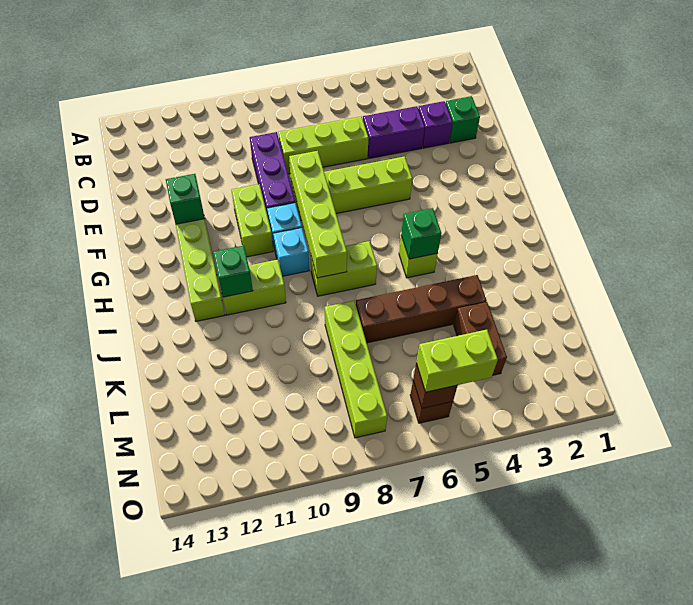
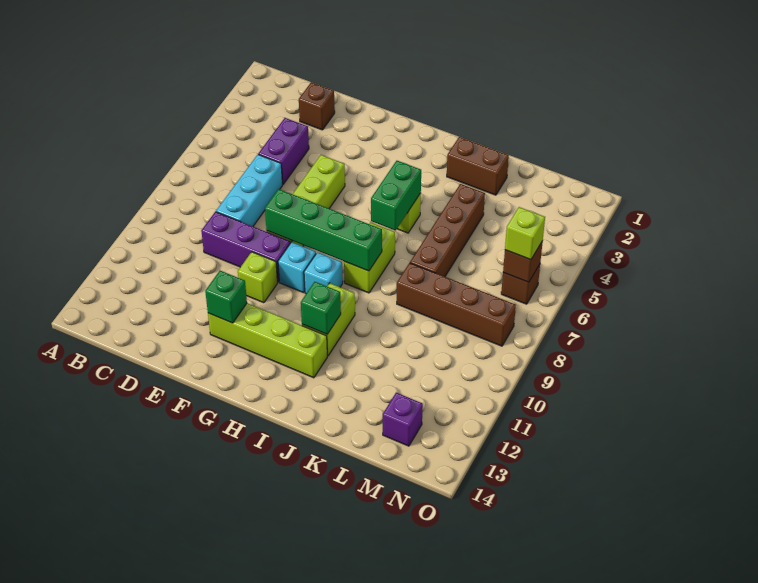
green 1x1 brick [446,96,480,143] -> brown 1x1 brick [299,82,335,130]
purple 1x1 brick [418,101,452,148] -> purple 1x1 brick moved to [383,393,423,446]
lime 1x3 brick [278,117,369,174] -> cyan 1x3 brick [216,155,283,226]
lime 1x4 brick [289,151,347,278] -> green 1x4 brick [265,189,382,271]
lime 1x2 brick [232,184,273,257] -> lime 1x1 brick [238,252,277,303]
green 1x1 brick [401,208,441,259] -> green 1x2 brick [371,161,421,231]
lime 1x4 brick [325,301,387,438] -> brown 1x4 brick [397,263,516,346]
brown 1x2 brick [454,302,507,375] -> brown 1x2 brick moved to [447,137,509,195]
lime 1x2 brick [416,330,498,392] -> lime 1x1 brick [505,207,545,260]

